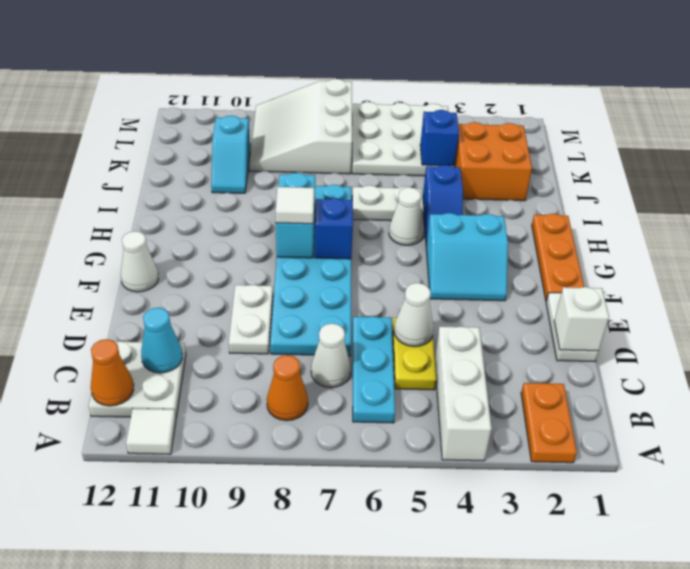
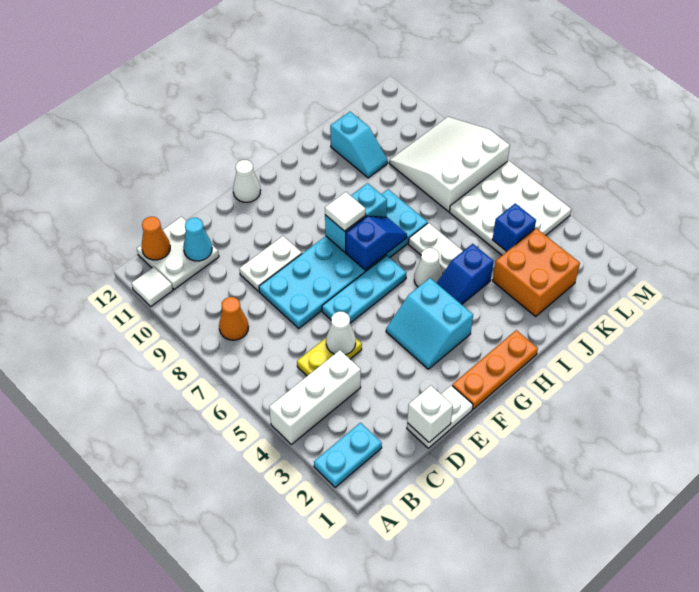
orange 1x2 plate [521,383,577,463] -> cyan 1x2 plate [314,423,382,487]
cyan 1x3 plate [353,316,395,423] -> cyan 1x3 plate moved to [322,255,406,323]
white 1x1 cone [311,323,351,388] -> none
cyan 1x2 slope [211,116,250,193] -> cyan 1x2 slope turned to [330,112,388,178]

